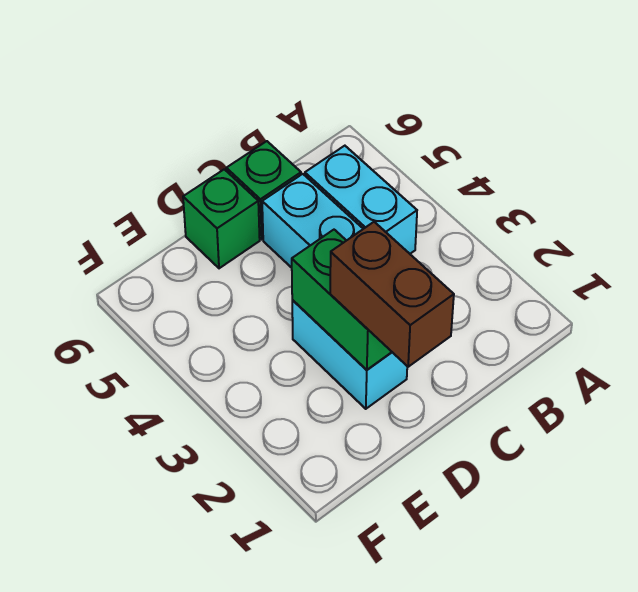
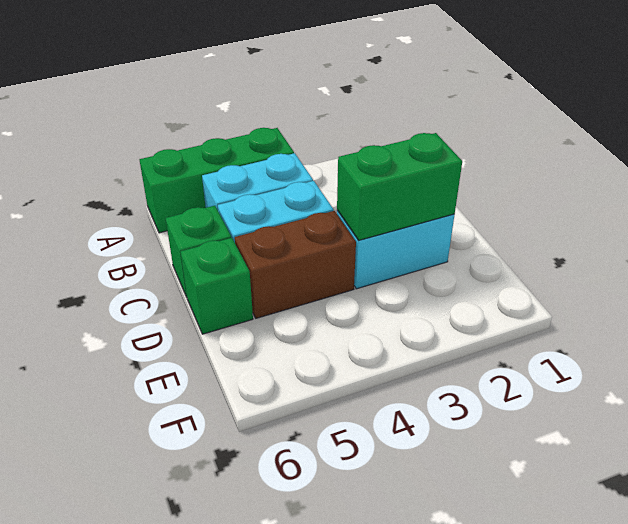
none -> green 1x3 brick [139,128,294,233]
brown 1x2 brick [330,222,454,367] -> brown 1x2 brick moved to [235,211,356,318]

